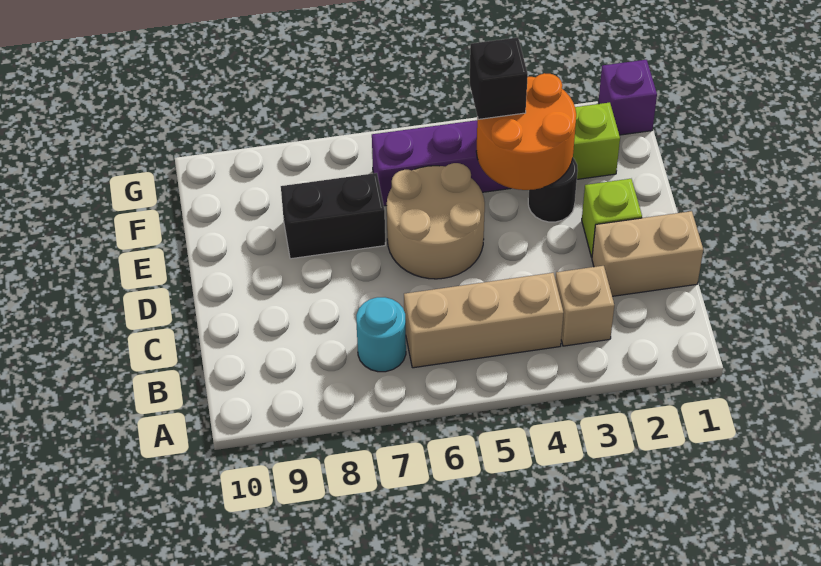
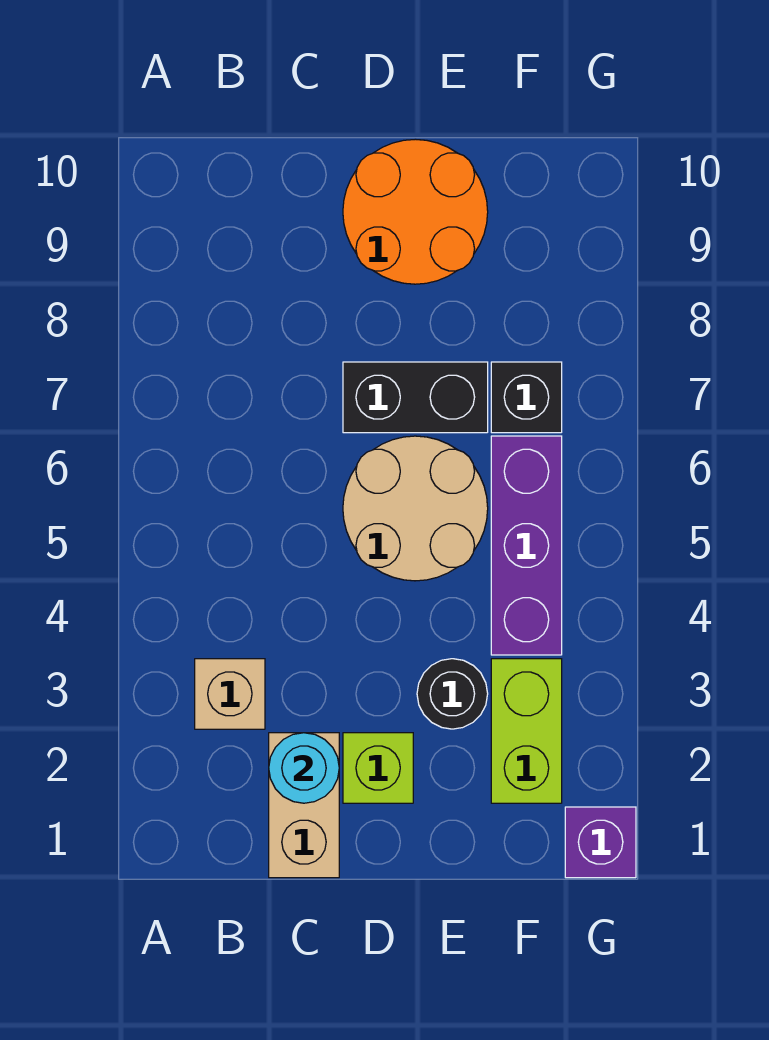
tan 1x3 brick [404,273,564,368] -> none
cyan 1x1 round brick [356,297,406,372] -> cyan 1x1 round brick moved to [269,733,339,803]
orange 2x2 round brick [476,73,576,190] -> orange 2x2 round brick moved to [343,139,488,284]
black 1x2 brick [281,173,385,259] -> black 1x2 brick turned to [343,362,488,433]
black 1x1 brick [469,37,528,119] -> black 1x1 brick moved to [491,362,562,433]

